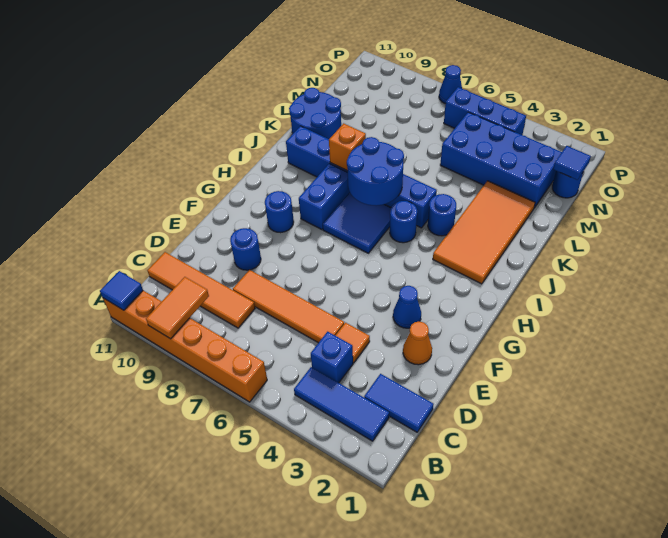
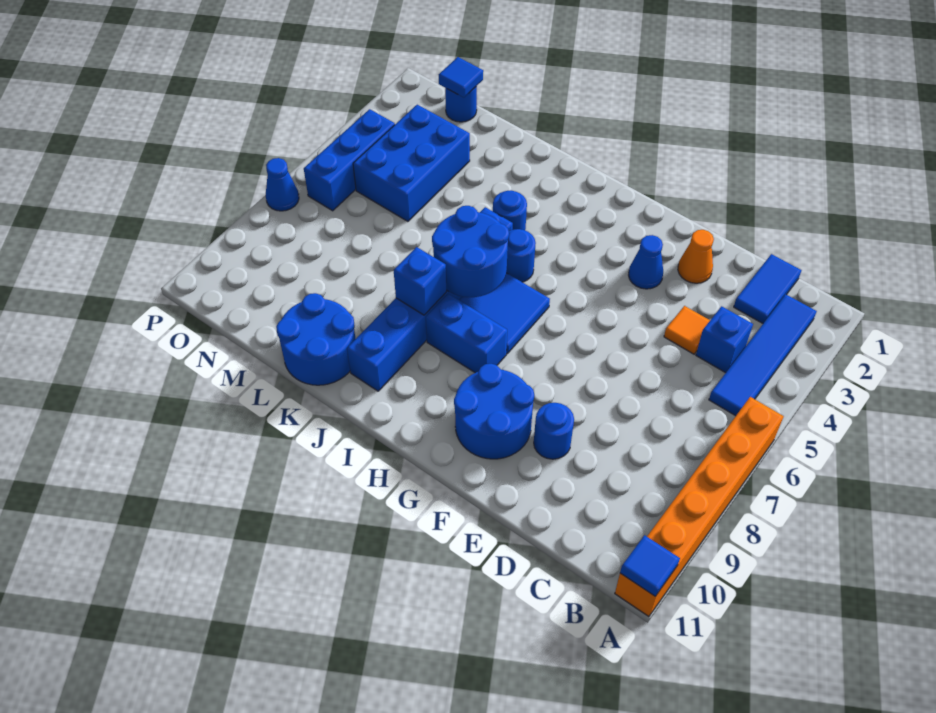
orange 1x2 tile [146,277,209,339] -> none
blue 1x3 tile [294,367,389,441] -> blue 1x4 tile [709,294,817,416]
orange 1x4 tile [147,252,255,328] -> none
orange 1x4 tile [233,270,344,343] -> none
blue 1x1 round brick [265,191,294,233] -> blue 2x2 round brick [454,364,534,459]
orange 2x4 tile [433,181,535,284] -> none
orange 1x1 brick [329,123,366,171] -> blue 1x1 brick [394,247,446,315]
blue 2x4 brick [440,112,562,208] -> blue 2x3 brick [353,105,470,221]

